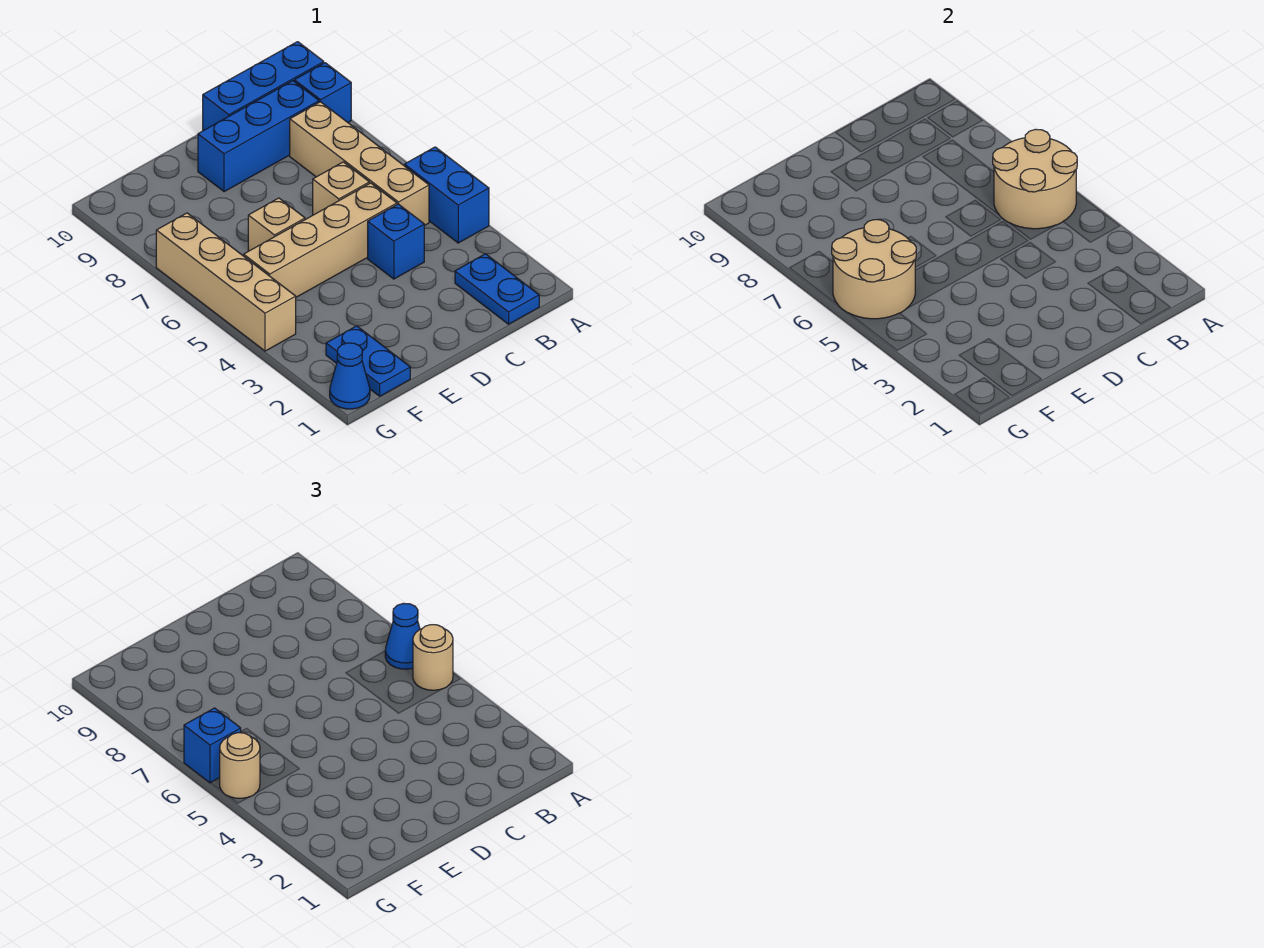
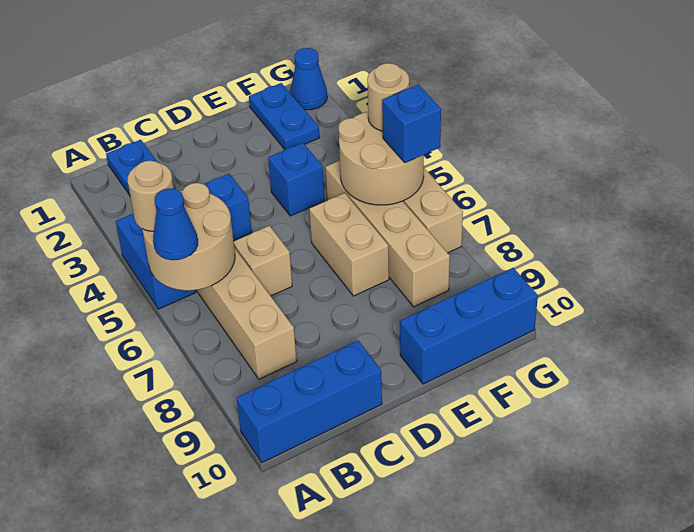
blue 1x1 brick [295,63,351,122] -> blue 1x1 brick moved to [268,143,325,216]
blue 1x3 brick [198,81,319,192] -> blue 1x3 brick moved to [400,268,538,384]
tan 1x4 brick [244,183,397,297] -> tan 1x4 brick turned to [325,161,450,307]
tan 1x1 brick [248,198,305,251] -> tan 1x2 brick [309,193,389,296]

